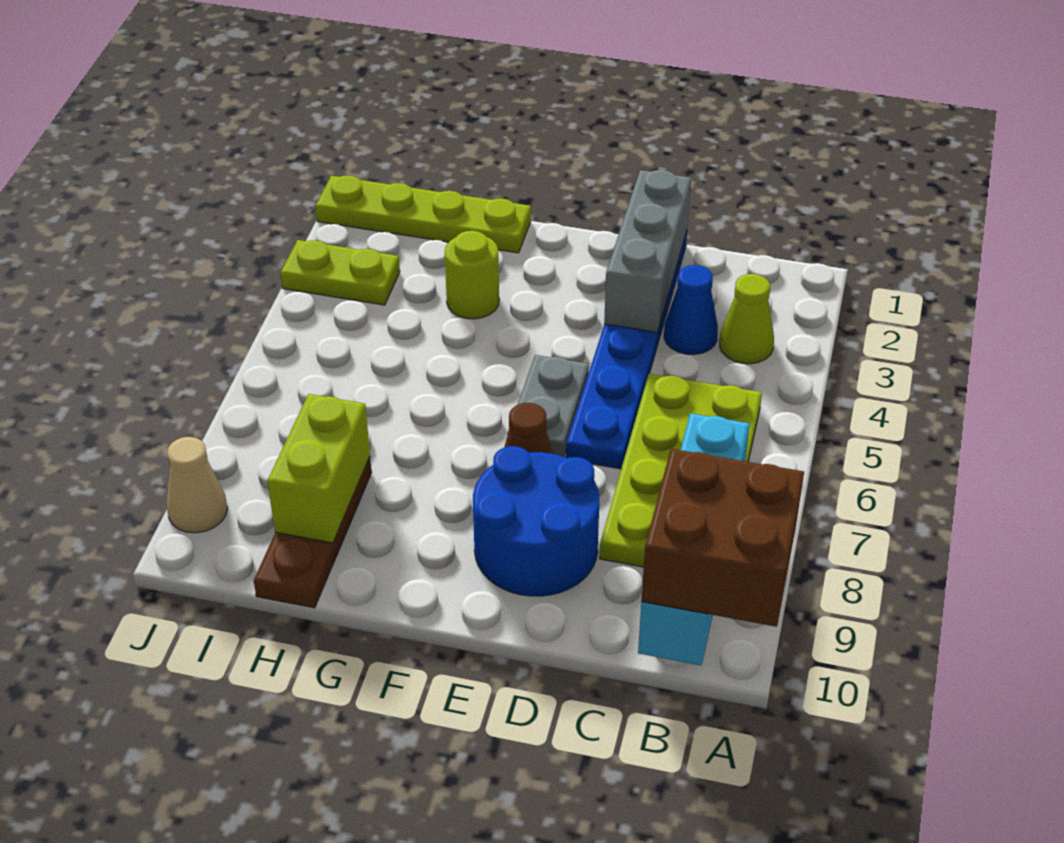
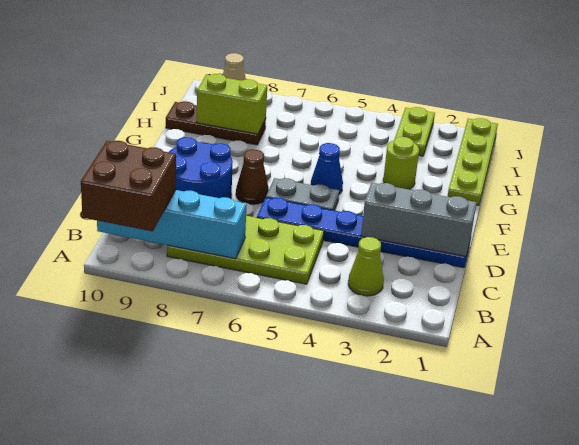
blue 1x1 cone [664,265,718,355] -> blue 1x1 cone moved to [311,143,343,194]

